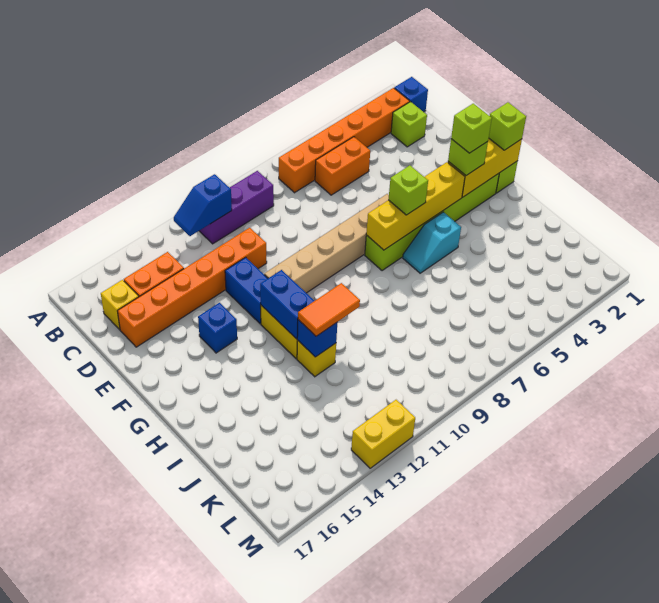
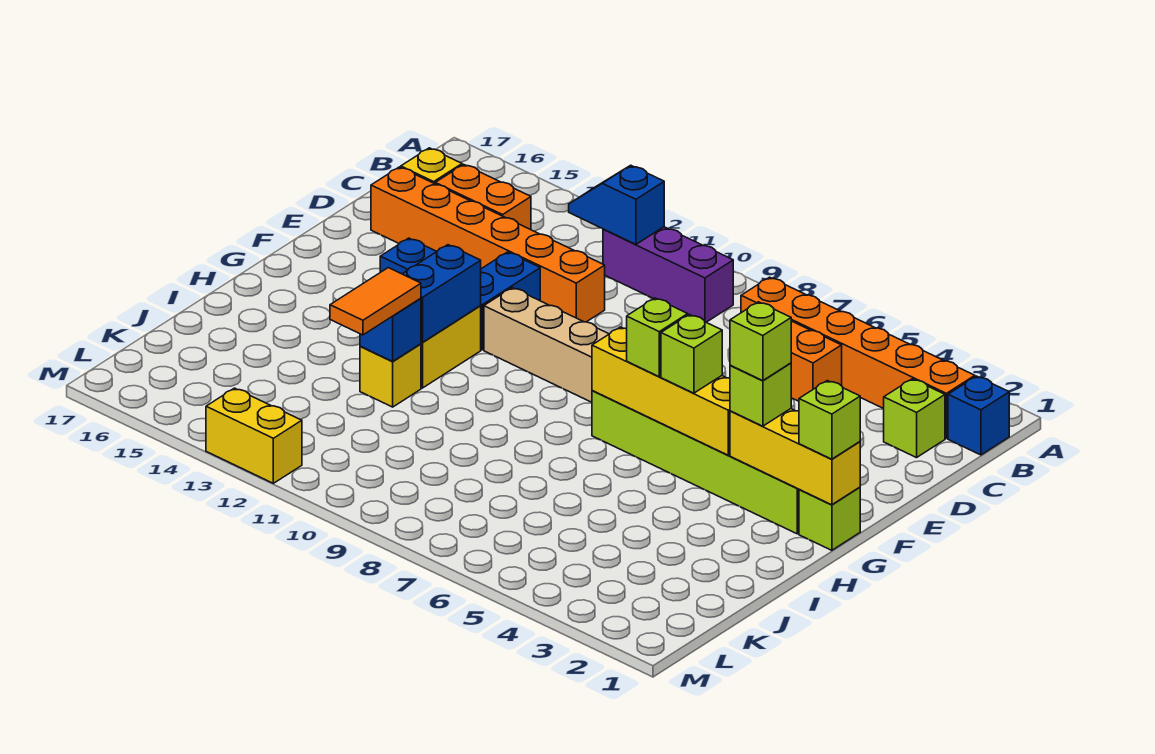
none -> lime 1x1 brick [661,315,722,393]
cyan 1x2 slope [403,212,461,273] -> none
orange 1x2 tile [298,283,360,336] -> orange 1x2 tile turned to [330,268,421,335]

